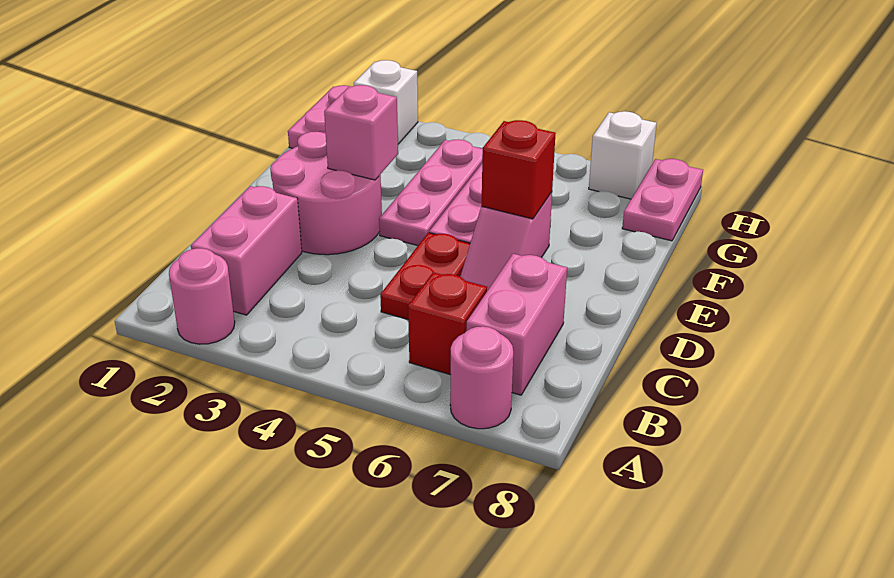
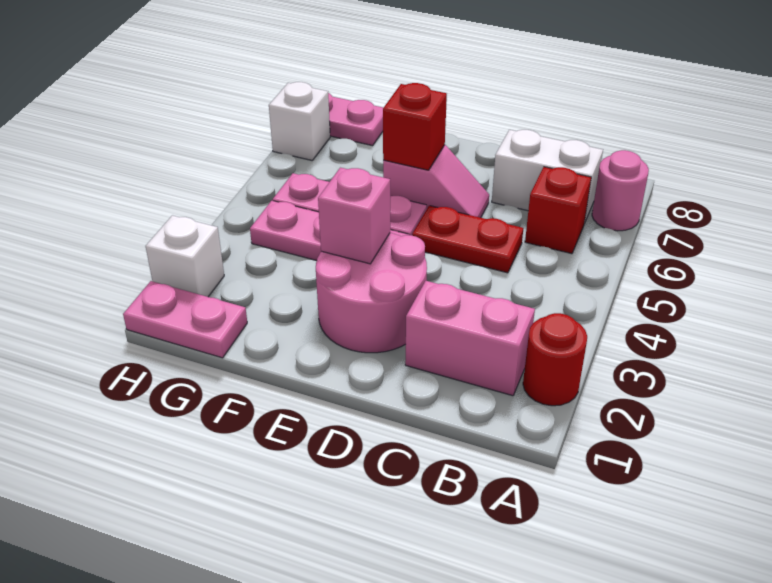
pink 1x1 round brick [169,248,235,344] -> red 1x1 round brick [523,313,587,406]
pink 1x2 brick [466,254,567,395] -> white 1x2 brick [492,130,603,224]

